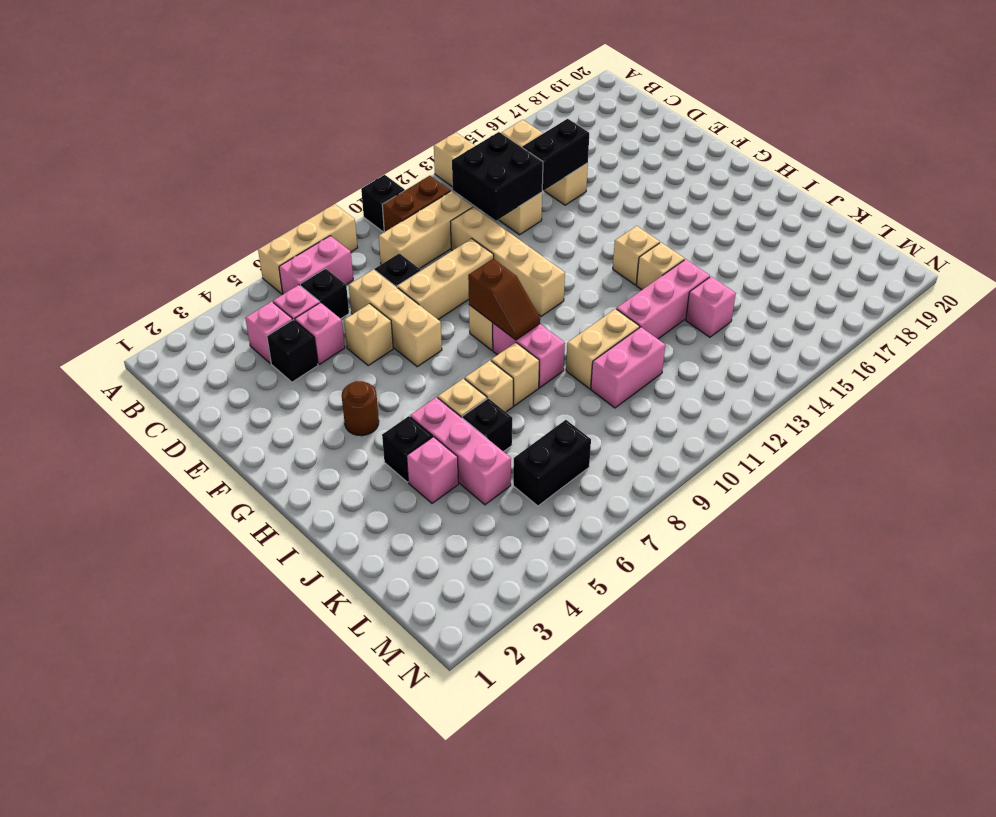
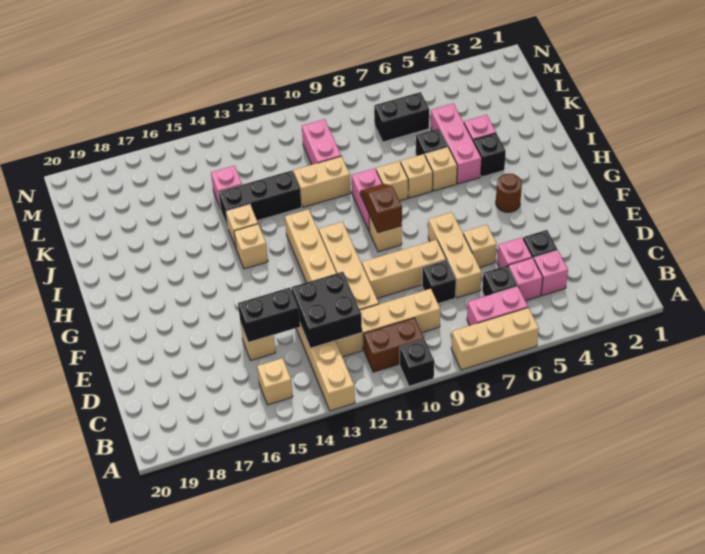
none -> tan 1x6 brick [285,209,363,357]
pink 1x3 brick [617,259,710,339] -> black 1x3 brick [218,171,302,227]
pink 1x2 brick [591,327,665,408] -> pink 1x2 brick turned to [302,119,341,165]

